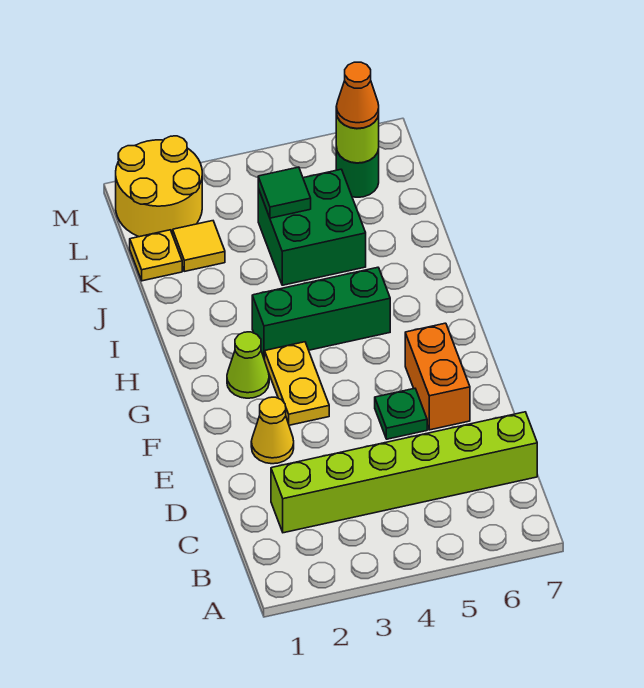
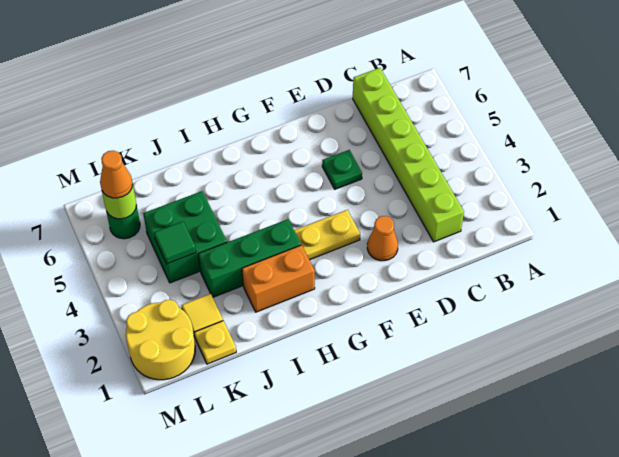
yellow 1x1 cone [251,397,294,464] -> orange 1x1 cone [367,216,398,261]
orange 1x2 brick [405,323,470,430] -> orange 1x2 brick moved to [242,245,315,312]
lime 1x1 cone [227,332,269,398] -> none
green 1x3 brick [252,267,390,360] -> green 1x3 brick turned to [198,219,301,297]

